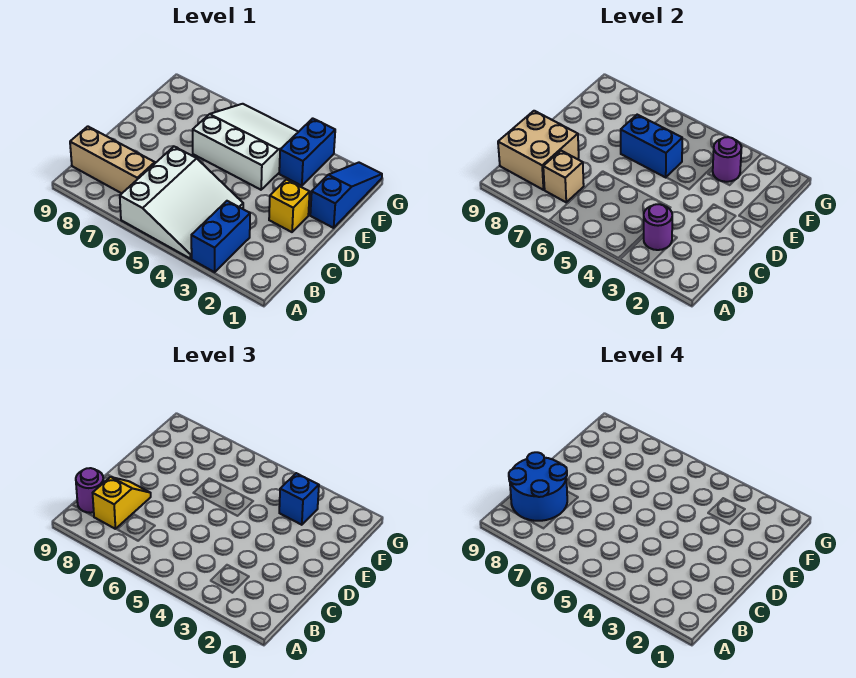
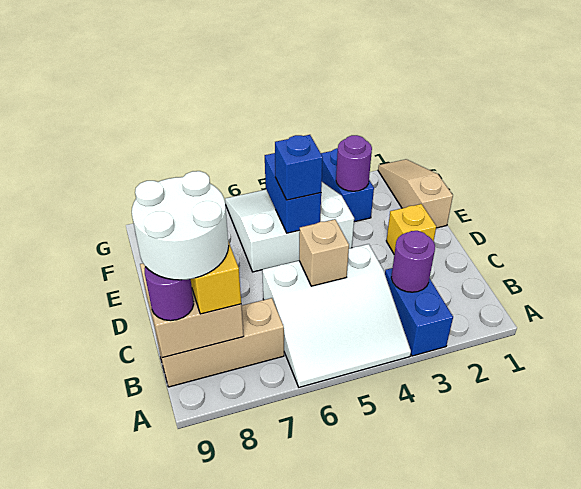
white 3x3 slope [120,147,243,259] -> white 3x3 slope turned to [262,244,411,387]
tan 1x1 brick [543,151,584,202] -> tan 1x1 brick moved to [299,219,349,286]
blue 2x2 round brick [509,452,567,521] -> white 2x2 round brick [132,171,229,280]
blue 1x3 slope [310,163,382,228] -> tan 1x3 slope [378,159,453,228]
blue 1x2 brick [621,115,682,177] -> blue 1x2 brick turned to [265,153,321,233]
blue 1x1 brick [279,473,319,525] -> blue 1x1 brick moved to [275,135,323,200]

